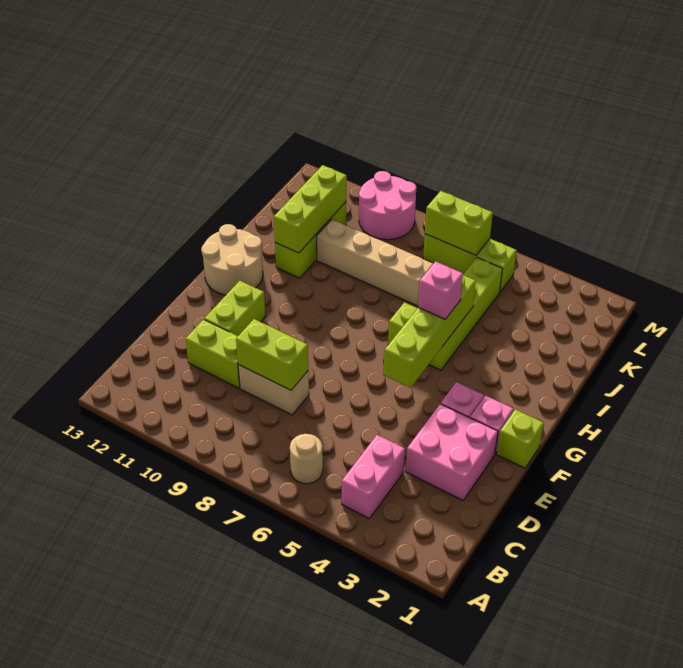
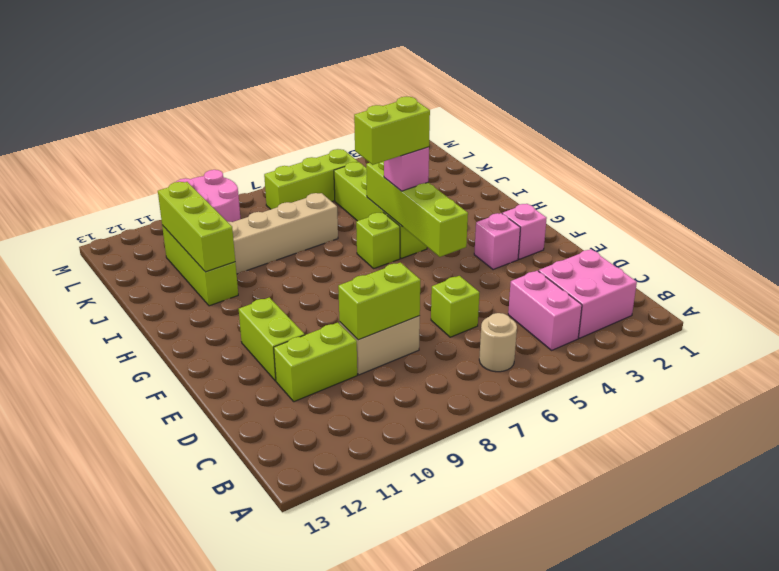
pink 2x2 brick [406,404,498,500] -> pink 2x2 brick moved to [539,249,637,338]
lime 1x1 brick [497,409,544,468] -> lime 1x1 brick moved to [431,276,479,337]
tan 2x2 round brick [201,224,263,295] -> none
lime 1x2 brick [425,191,493,255] -> lime 1x2 brick moved to [354,96,430,165]

